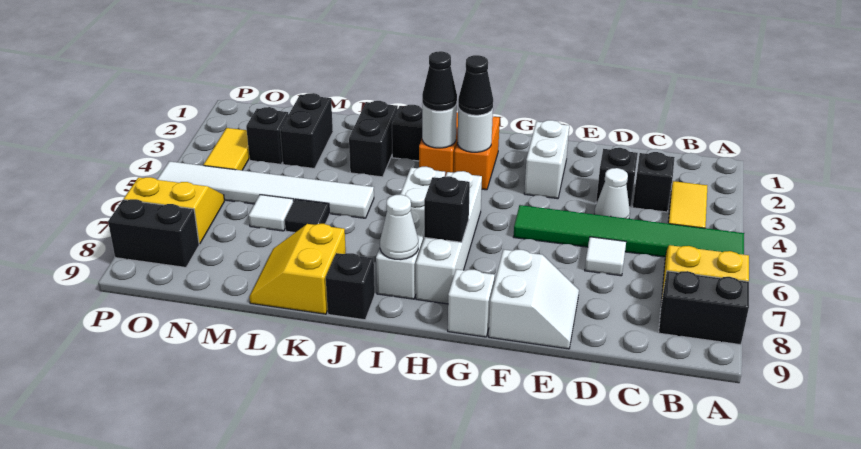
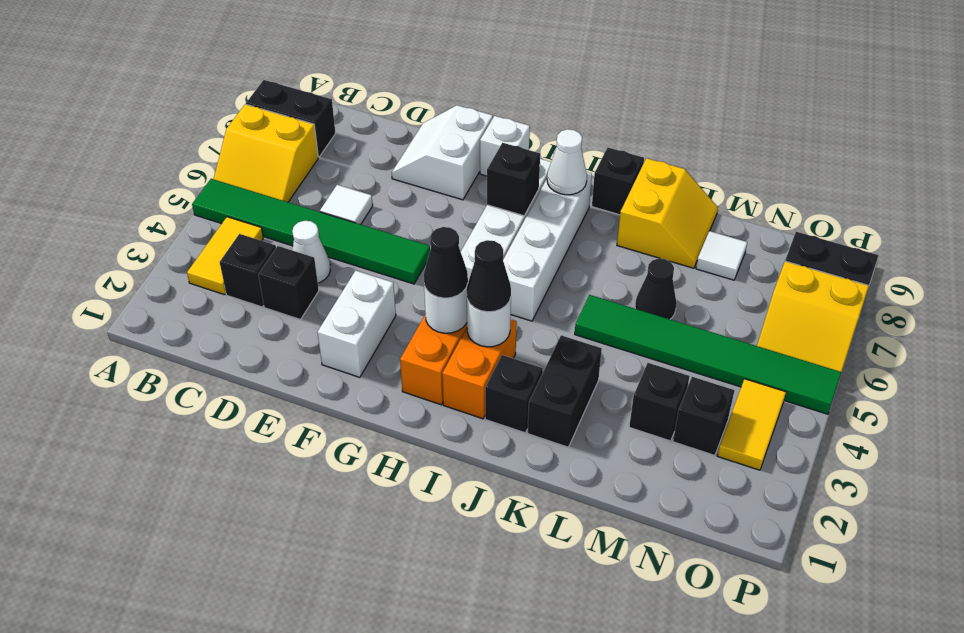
white 1x6 tile [157,161,374,218] -> green 1x6 tile [575,295,842,414]
black 1x1 tile [285,199,330,232] -> black 1x1 cone [635,259,677,319]
black 1x2 brick [280,93,333,169] -> black 1x1 brick [629,363,690,441]
white 1x1 tile [249,195,294,231] -> white 1x1 tile moved to [696,231,747,280]

